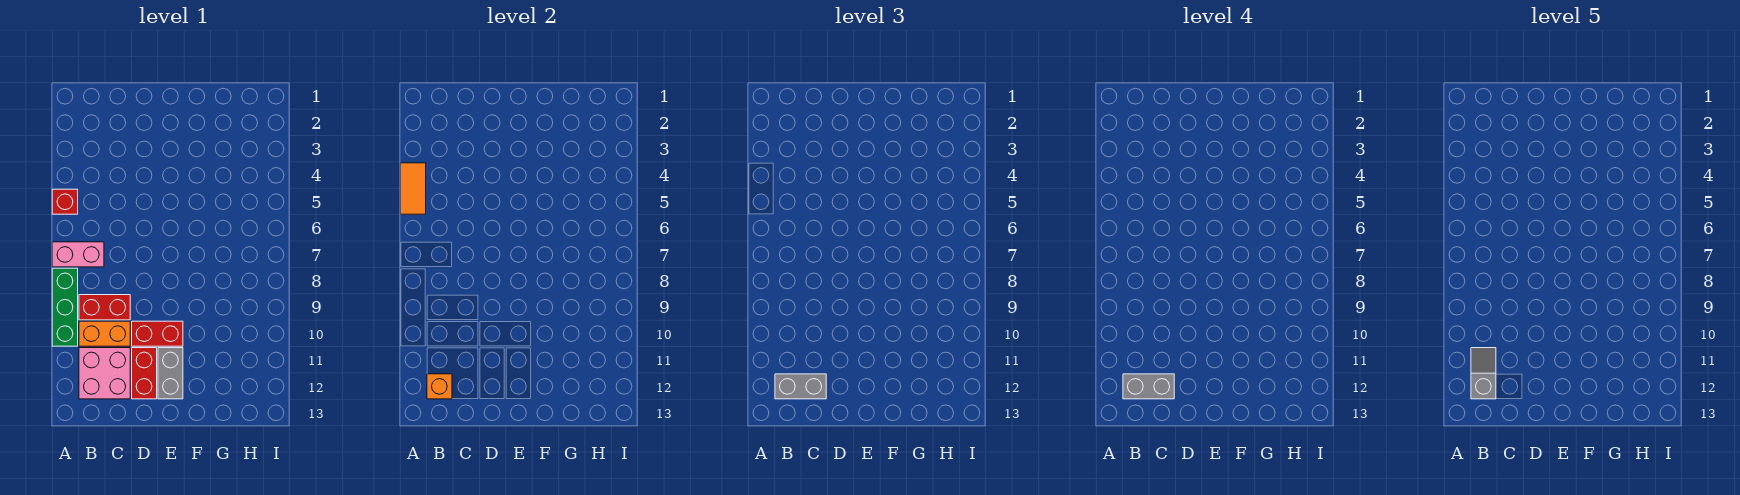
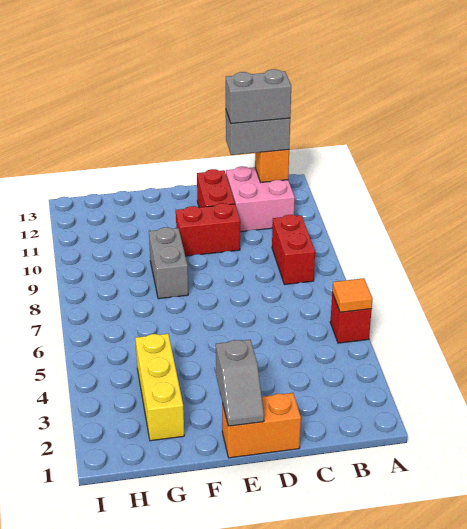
orange 1x2 tile [400,163,426,214] -> orange 1x1 tile [332,278,373,312]
pink 1x2 brick [52,242,104,267] -> none
green 1x3 brick [52,268,78,346] -> none
red 1x2 brick [79,295,130,320] -> red 1x2 brick turned to [272,215,315,285]
orange 1x2 brick [79,321,130,346] -> orange 1x2 brick moved to [222,393,301,458]
grey 1x2 slope [1471,348,1496,399] -> grey 1x2 slope moved to [216,340,264,426]
grey 1x2 brick [158,348,183,399] -> grey 1x2 brick moved to [149,227,188,299]
none -> yellow 1x3 brick [135,334,184,441]

